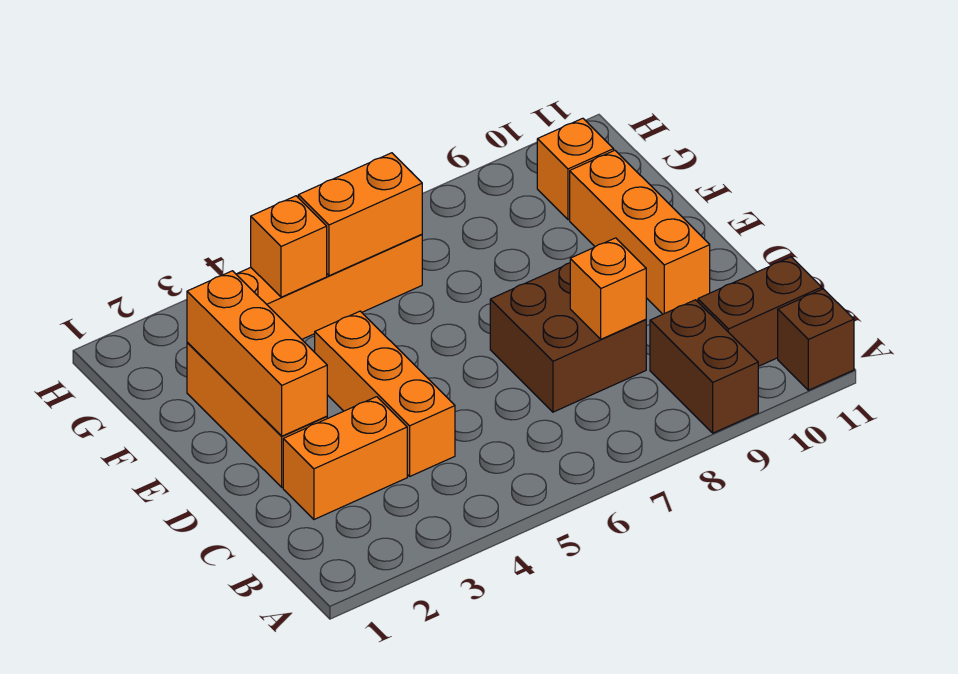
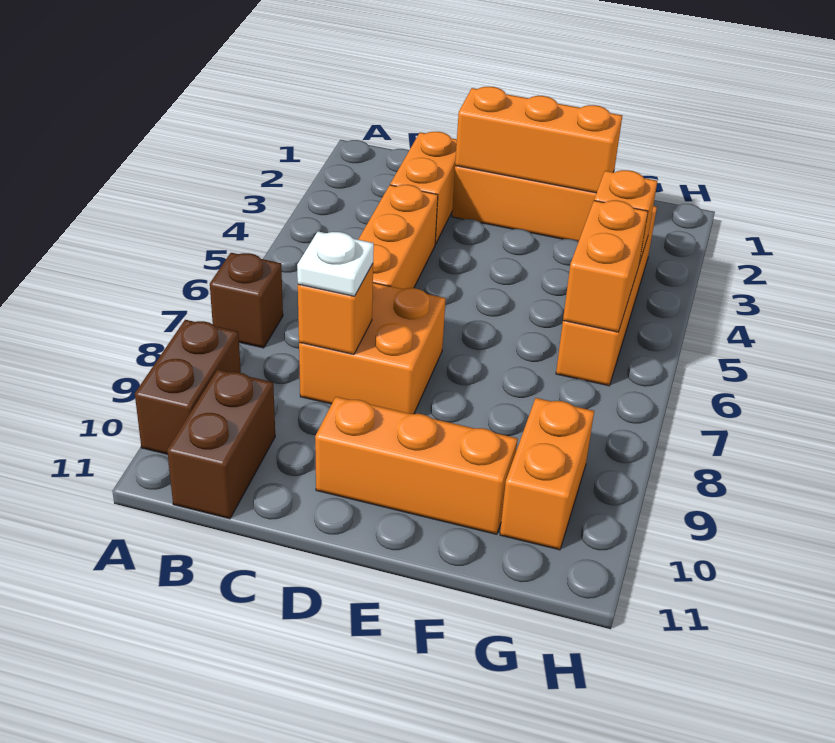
brown 1x2 brick [650,300,758,433] -> brown 1x2 brick turned to [135,320,241,454]
brown 1x1 brick [778,289,854,390] -> brown 1x1 brick moved to [210,253,283,348]
orange 1x3 brick [315,311,455,476] -> orange 1x3 brick turned to [358,185,438,289]
brown 2x2 brick [490,263,646,412] -> orange 2x2 brick [299,283,446,414]
none -> white 1x1 plate [297,232,374,296]
orange 1x1 brick [537,118,614,220] -> orange 1x2 brick [500,398,594,550]

